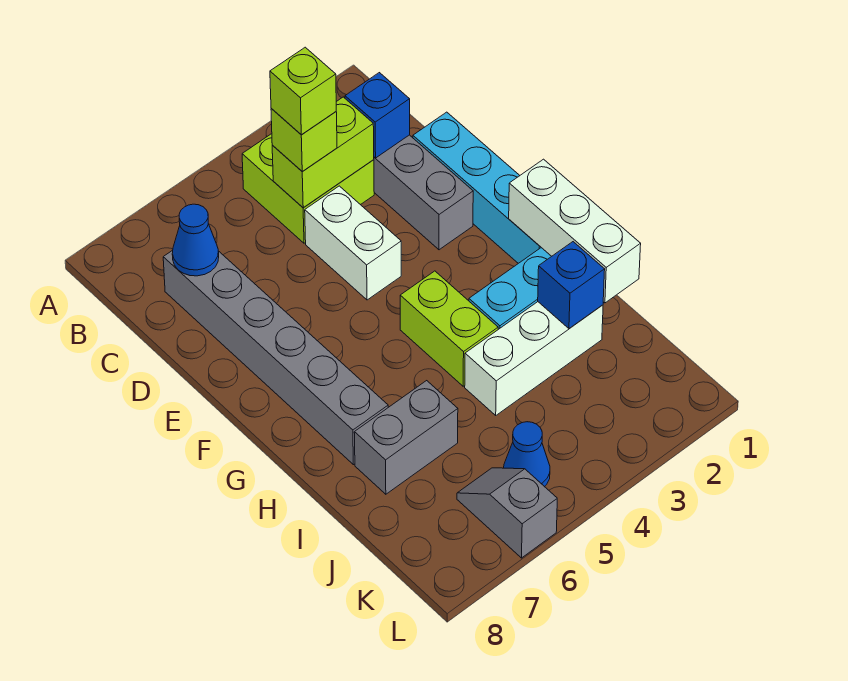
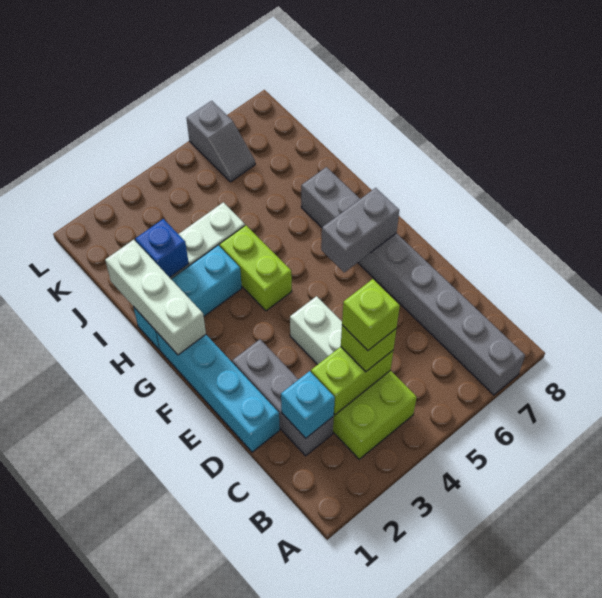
blue 1x1 brick [345,73,410,158] -> cyan 1x1 brick [281,371,335,438]
grey 1x6 brick [163,250,388,465] -> grey 1x8 brick [301,167,525,395]
blue 1x1 cone [172,204,219,276] -> none
grey 1x2 brick [354,381,458,494] -> grey 1x2 brick moved to [321,188,399,272]
blue 1x1 cone [504,422,550,487] -> none

